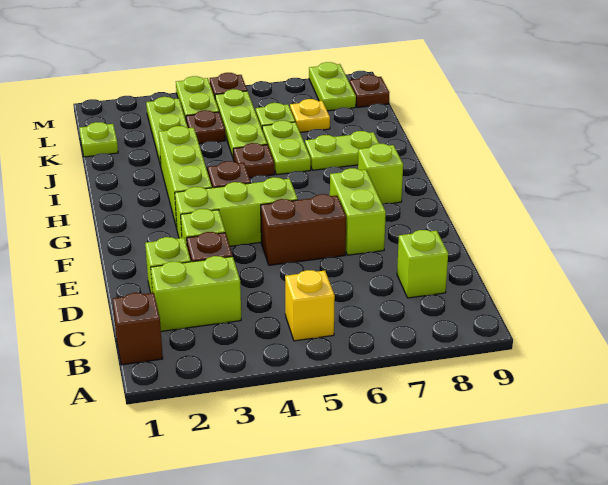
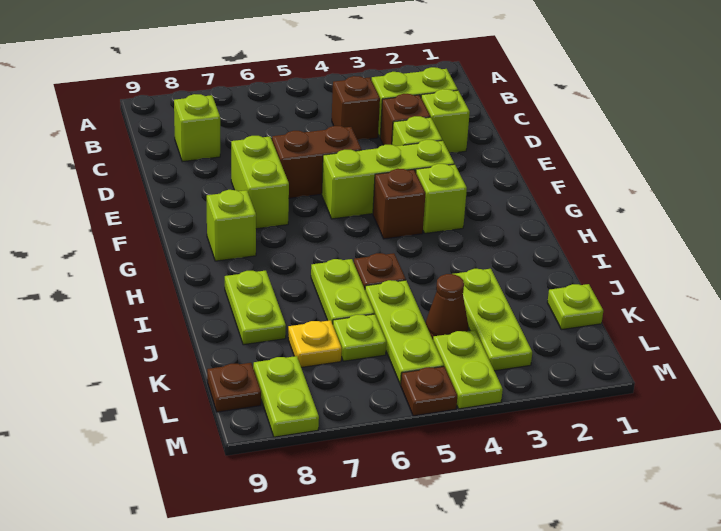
brown 1x1 brick [113,293,163,365] -> brown 1x1 brick moved to [332,76,380,140]
yellow 1x1 brick [285,270,335,341] -> none
lime 1x3 brick [159,126,212,228] -> lime 1x1 brick [416,164,467,233]
lime 1x2 plate [305,131,379,170] -> lime 1x2 plate turned to [225,271,286,345]
brown 1x1 plate [186,110,225,144] -> brown 1x1 cone [425,274,468,339]

